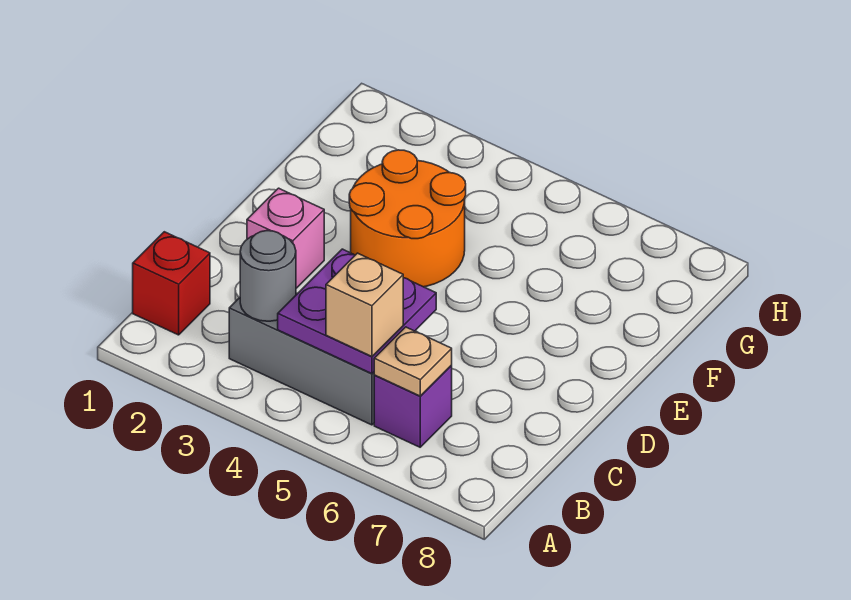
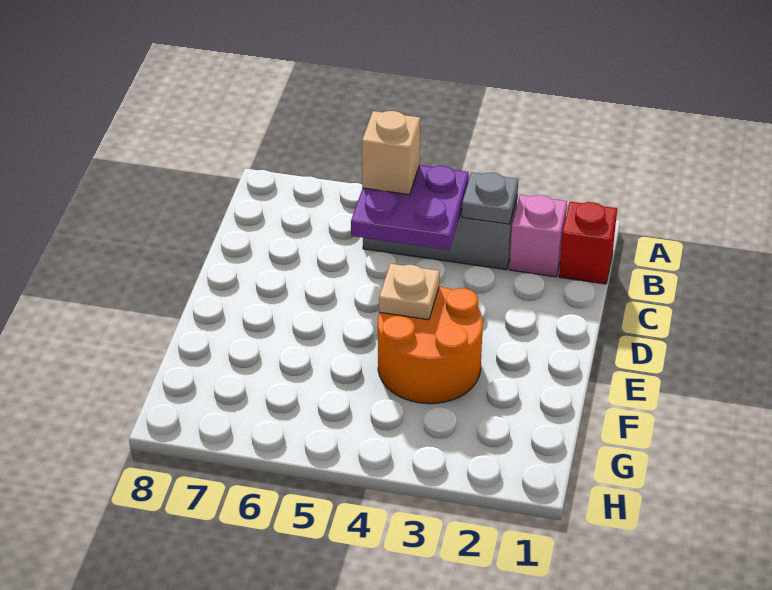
grey 1x1 round brick [240,231,296,321] -> grey 1x1 plate [462,172,518,224]
purple 1x1 brick [374,366,452,447] -> none
tan 1x1 plate [374,327,452,396] -> tan 1x1 plate moved to [379,264,440,320]
pink 1x1 brick [247,188,324,288] -> pink 1x1 brick moved to [509,195,567,277]

